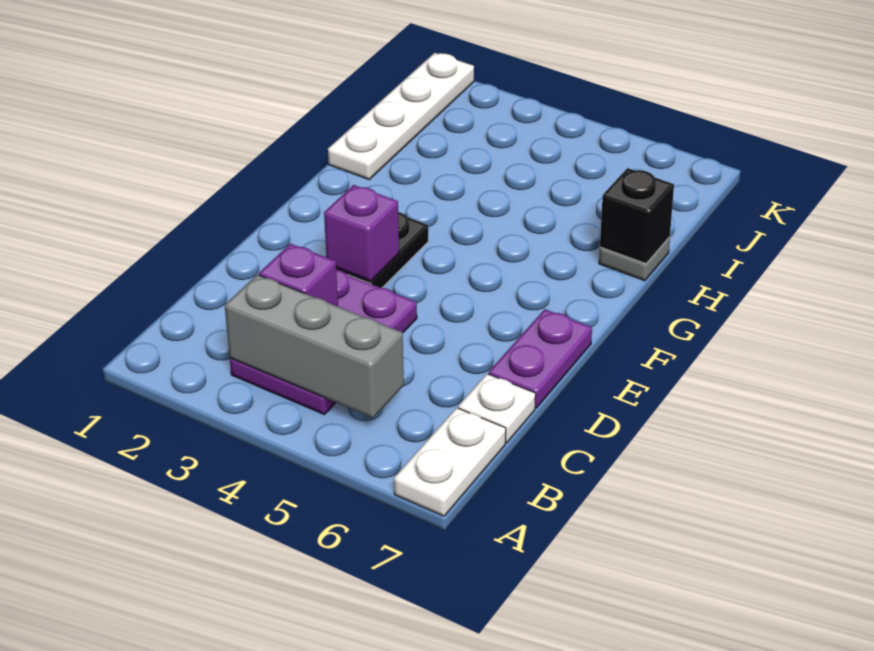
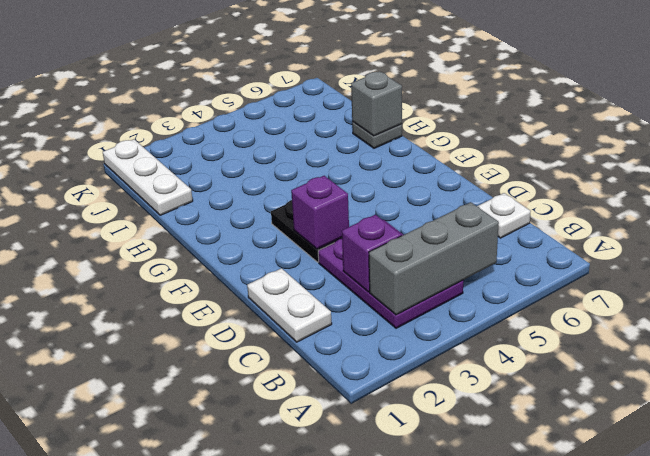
white 1x2 plate [394,408,506,516] -> white 1x2 plate moved to [247,268,332,342]
purple 1x2 plate [489,309,592,408] -> none
white 1x4 plate [328,53,474,179] -> white 1x3 plate [103,139,193,215]
black 1x1 brick [600,168,674,263] -> grey 1x1 brick [351,71,402,136]

